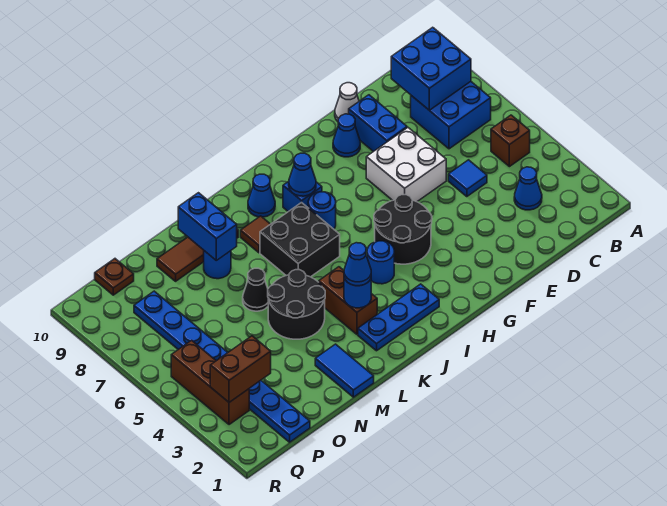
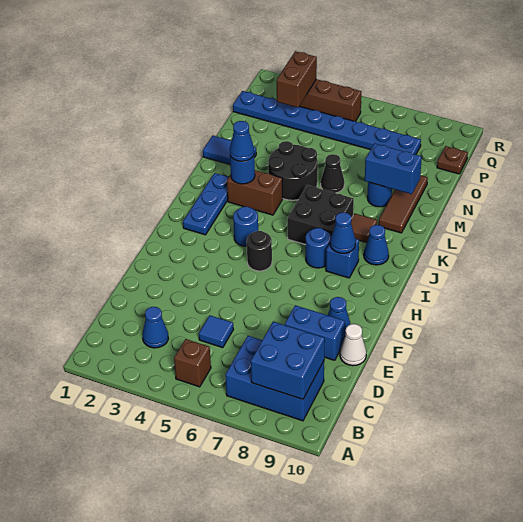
blue 2x2 brick [411,82,491,149] -> blue 2x3 brick [225,336,324,421]
white 2x2 brick [366,128,446,202] -> none
black 2x2 round brick [374,195,432,264] -> black 1x1 round brick [247,231,272,271]

